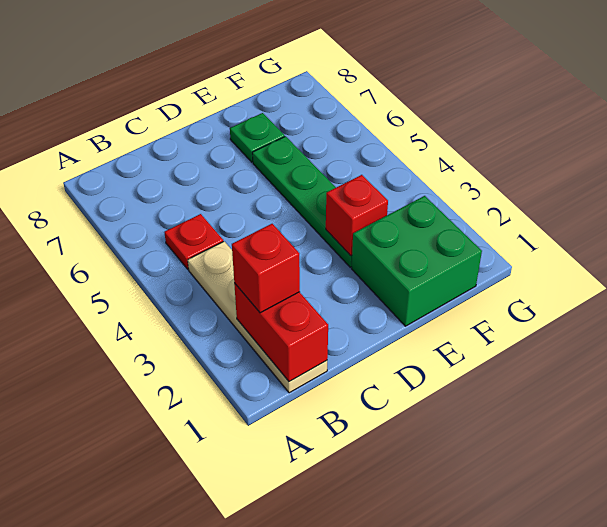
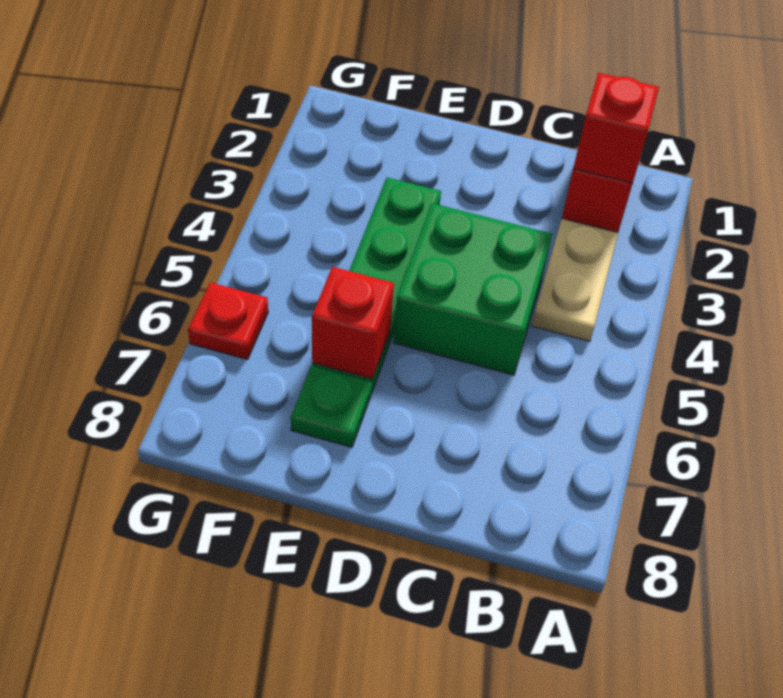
red 1x1 plate [164,214,223,269] -> red 1x1 plate moved to [188,282,268,359]
green 2x2 brick [352,196,482,326] -> green 2x2 brick moved to [393,203,552,375]
red 1x1 brick [326,175,388,256] -> red 1x1 brick moved to [312,267,394,379]

